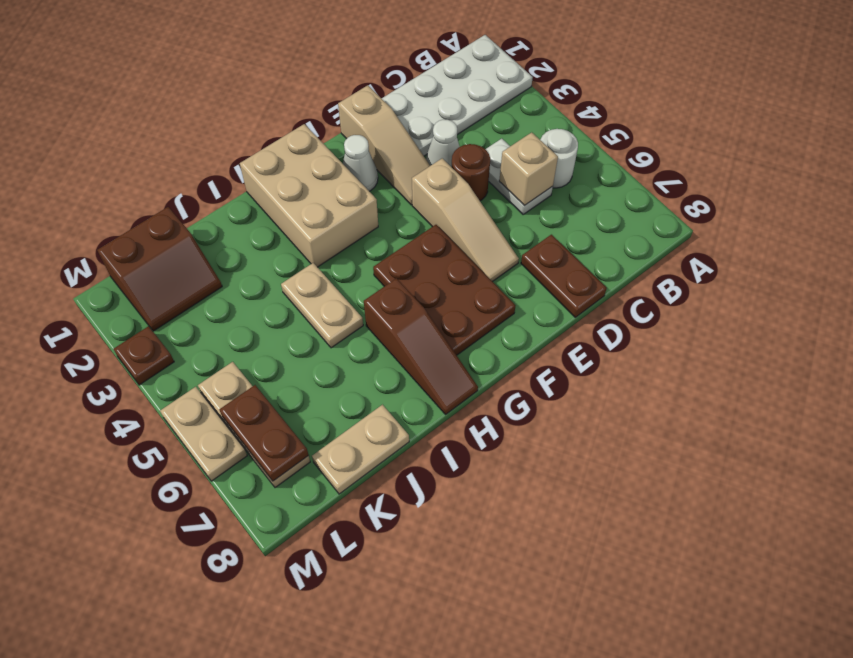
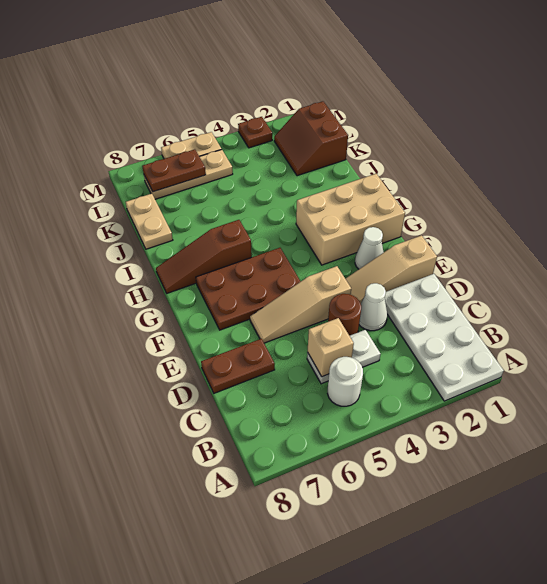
tan 1x2 plate [281,263,363,348] -> none

